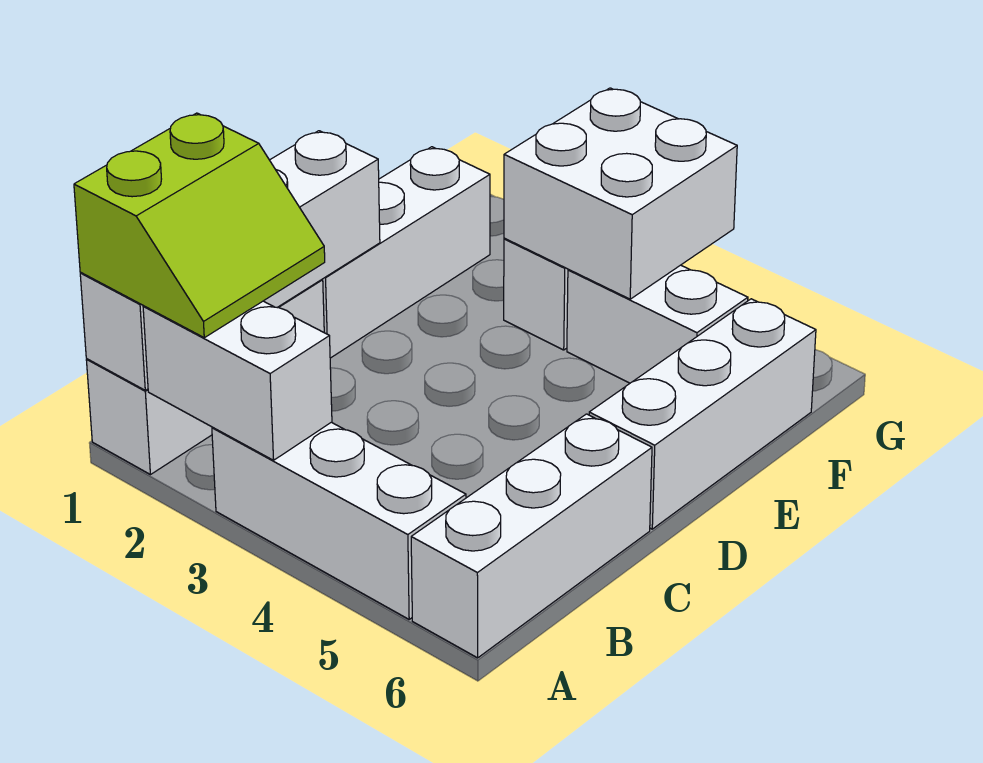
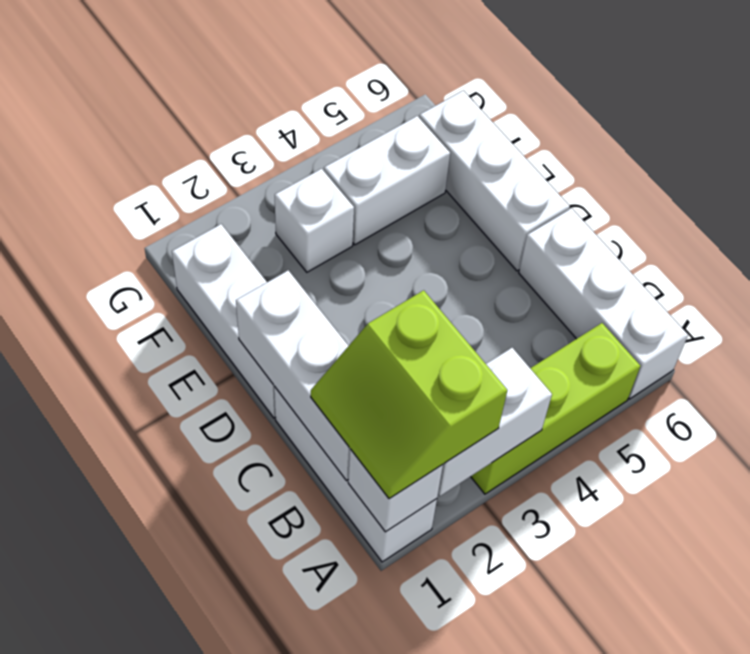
lime 2x2 slope [74,113,325,338] -> lime 2x2 slope turned to [311,290,507,499]
white 1x3 brick [212,422,466,619] -> lime 1x3 brick [471,323,640,494]
white 2x2 brick [504,88,737,299] -> none

